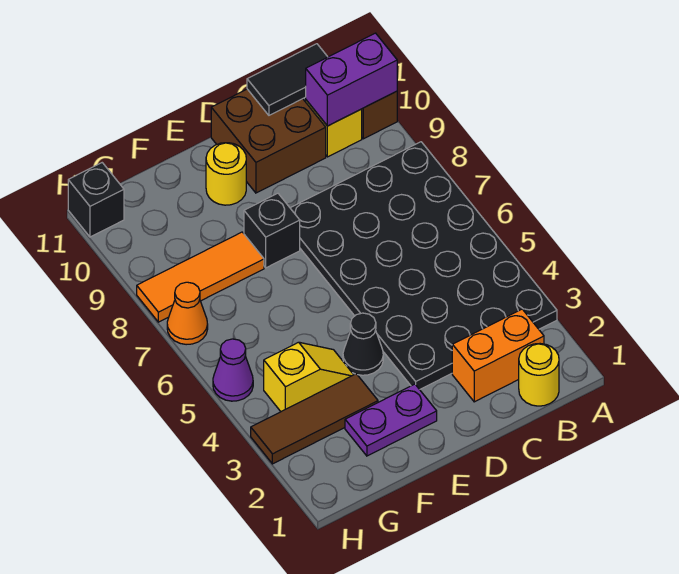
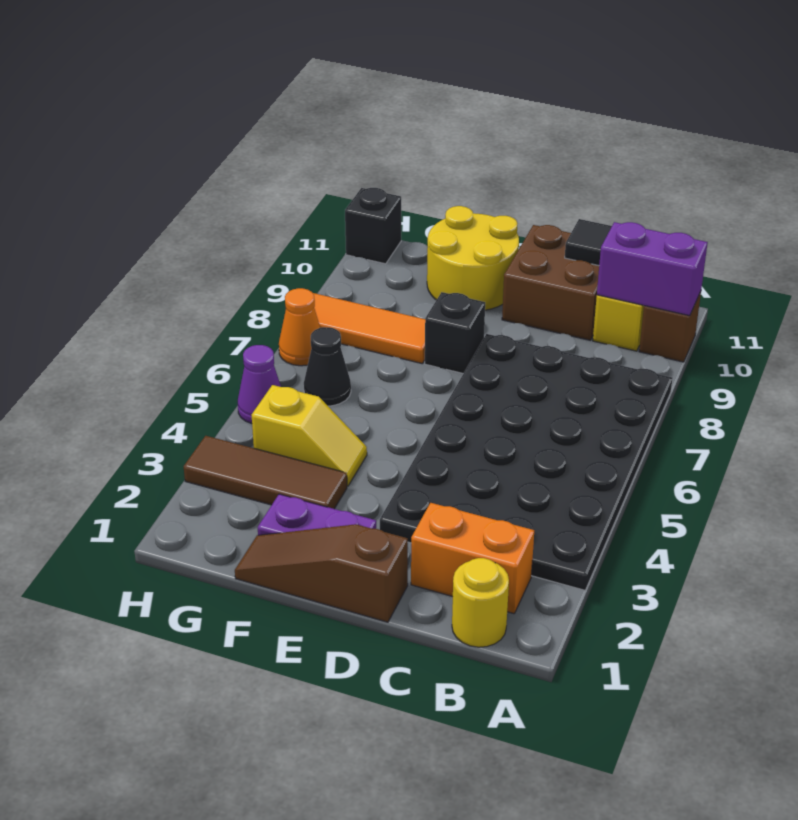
none -> brown 1x3 slope [235,524,408,622]
black 1x1 cone [343,313,383,375] -> black 1x1 cone moved to [304,327,351,406]
yellow 1x1 round brick [206,143,246,205] -> yellow 2x2 round brick [427,206,519,310]

